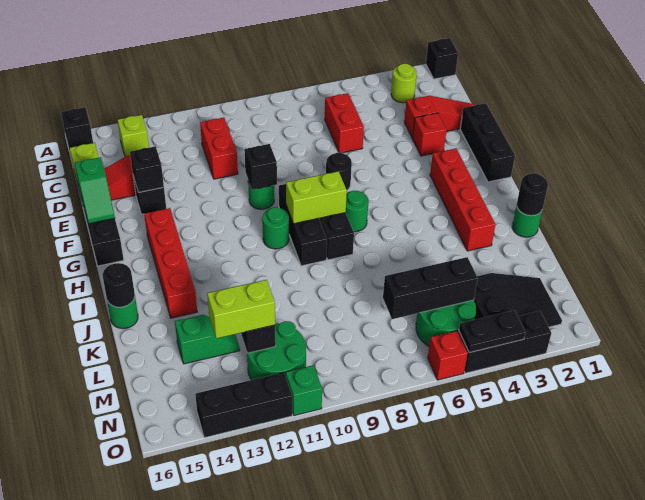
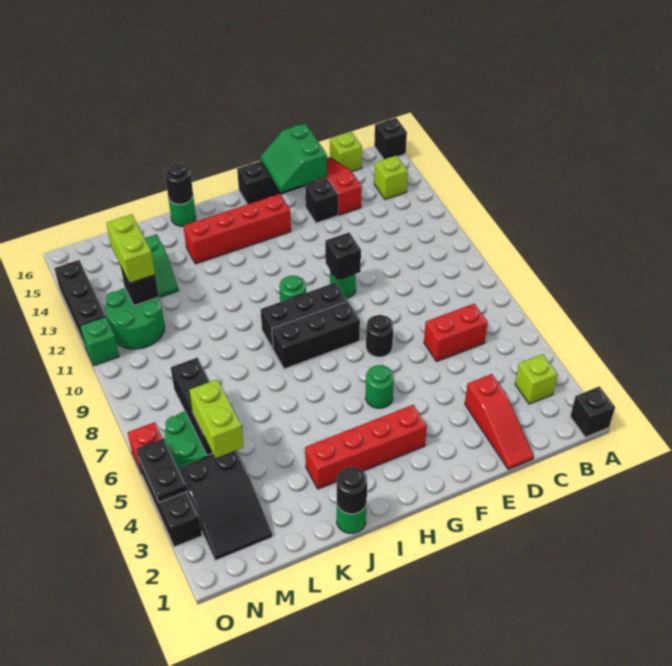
lime 1x1 round brick [391,64,417,103] -> lime 1x1 brick [515,354,557,404]
red 1x2 brick [200,118,238,179] -> none
black 1x3 brick [460,103,515,182] -> none
red 1x1 brick [413,113,447,156] -> none
black 1x1 brick [130,146,164,192] -> none
green 1x2 slope [75,157,115,224] -> green 2x2 slope [260,123,327,192]
green 1x1 round brick [346,191,368,232] -> green 1x1 round brick moved to [365,365,394,408]
lime 1x2 brick [286,171,347,224] -> lime 1x2 brick moved to [189,379,244,458]

